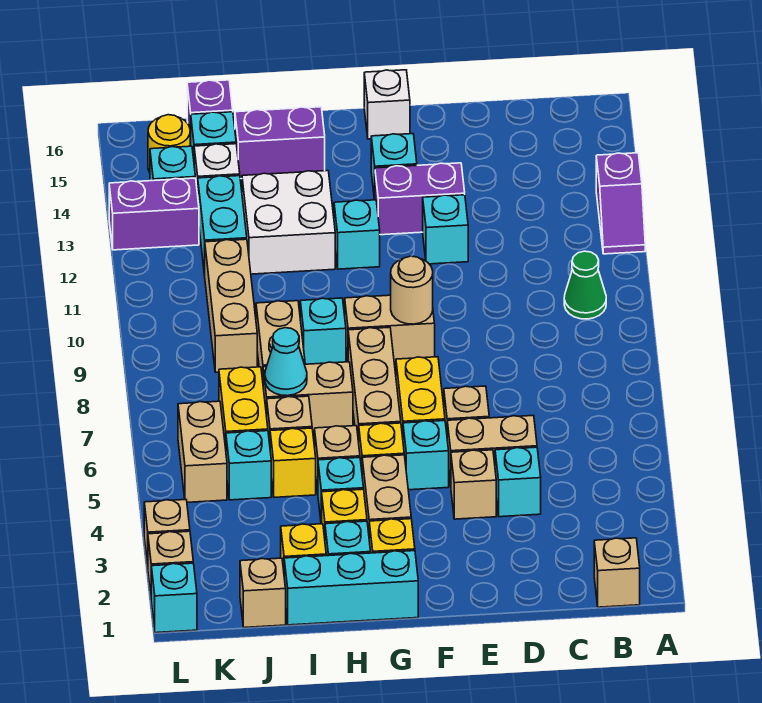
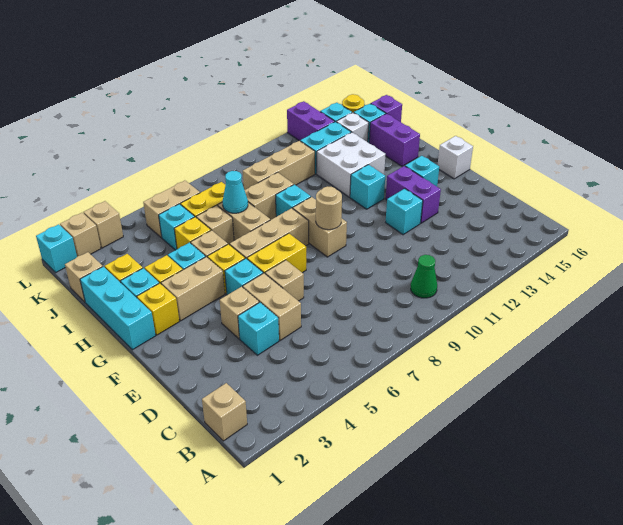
purple 1x2 slope [596,153,645,254] -> none

